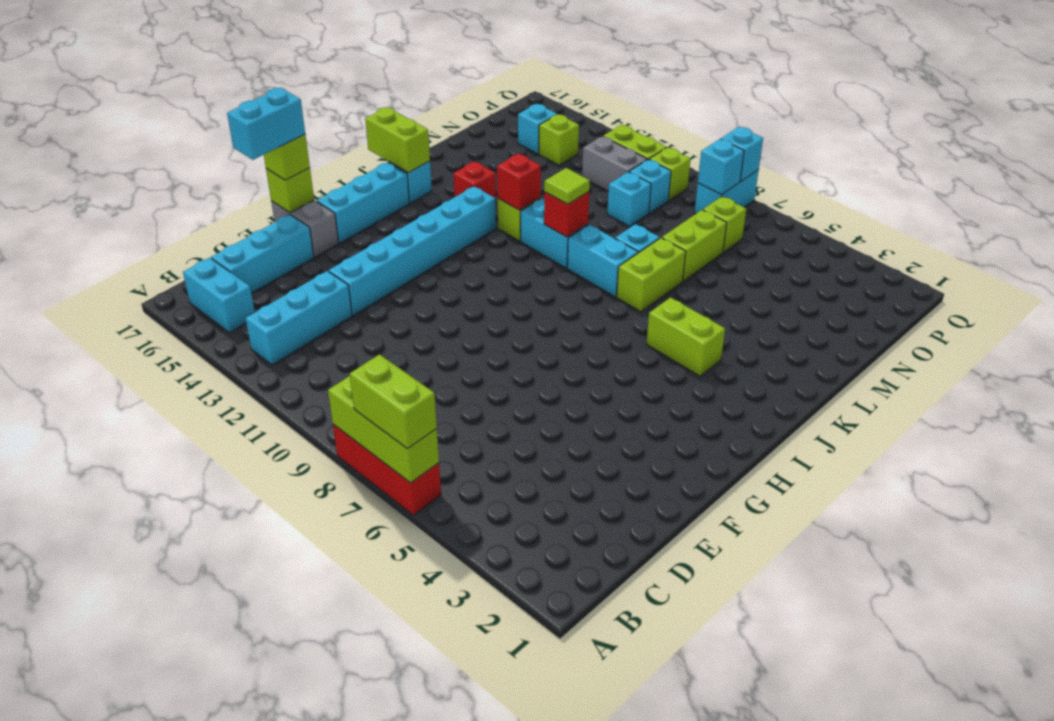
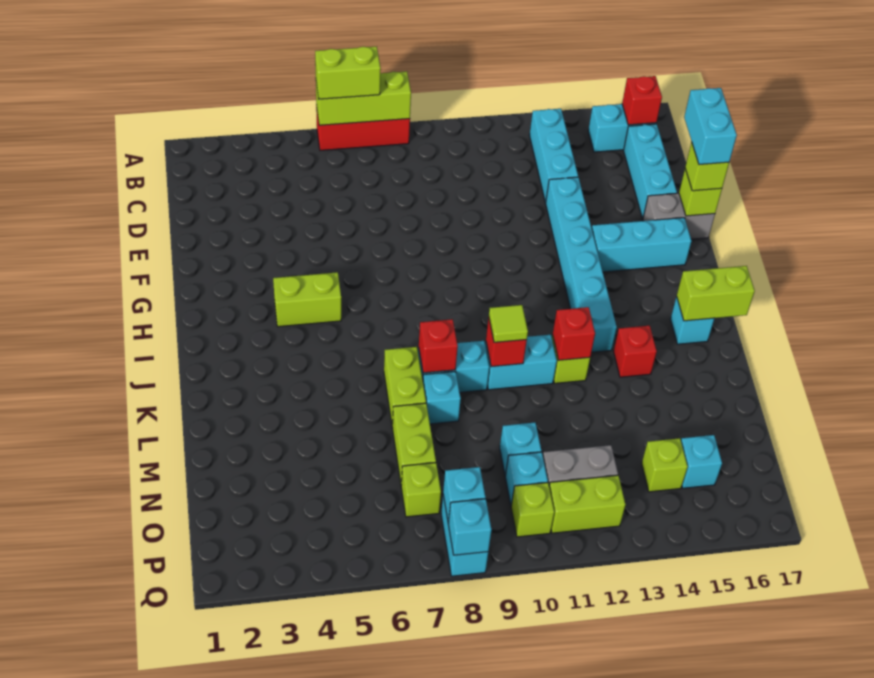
none -> red 1x1 brick [622,76,662,125]
cyan 1x3 brick [317,162,409,243] -> cyan 1x3 brick turned to [592,218,691,272]
lime 1x2 brick [647,297,725,376] -> lime 1x2 brick moved to [273,272,341,327]
none -> red 1x1 brick [419,319,458,373]

